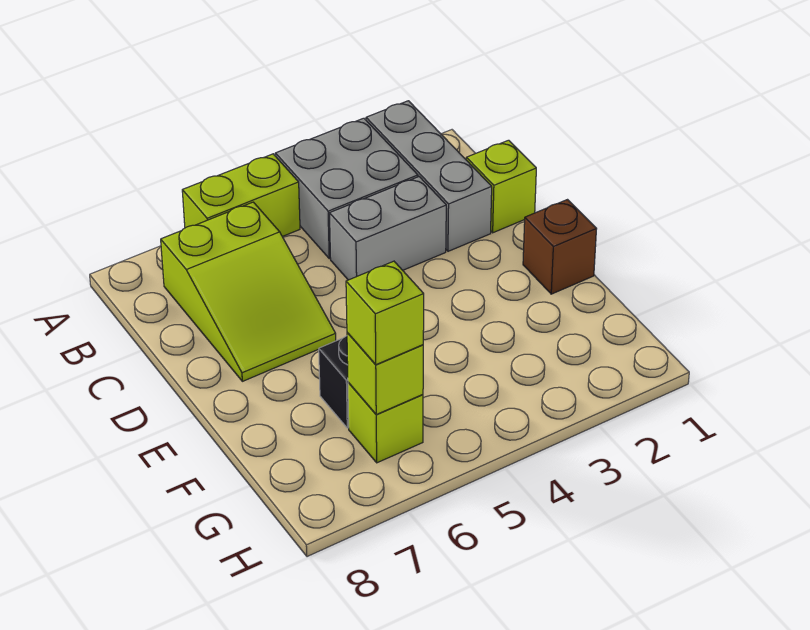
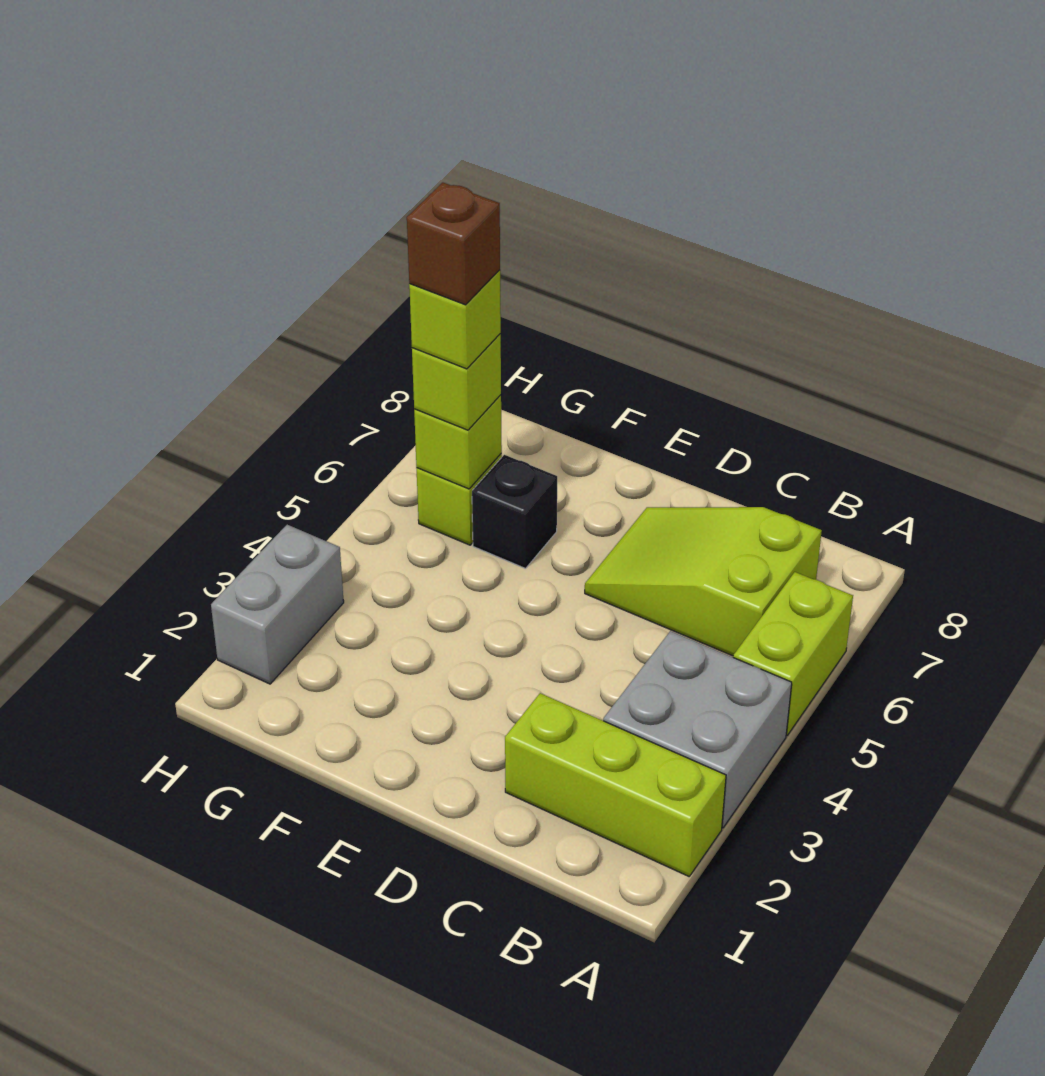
grey 1x3 brick [366,101,492,251] -> lime 1x3 brick [505,693,726,876]
lime 1x1 brick [466,140,536,233] -> lime 1x1 brick moved to [409,270,501,369]
grey 1x2 brick [330,177,446,280] -> grey 1x2 brick moved to [211,525,344,684]
brown 1x1 brick [523,200,596,294] -> brown 1x1 brick moved to [407,183,500,305]

